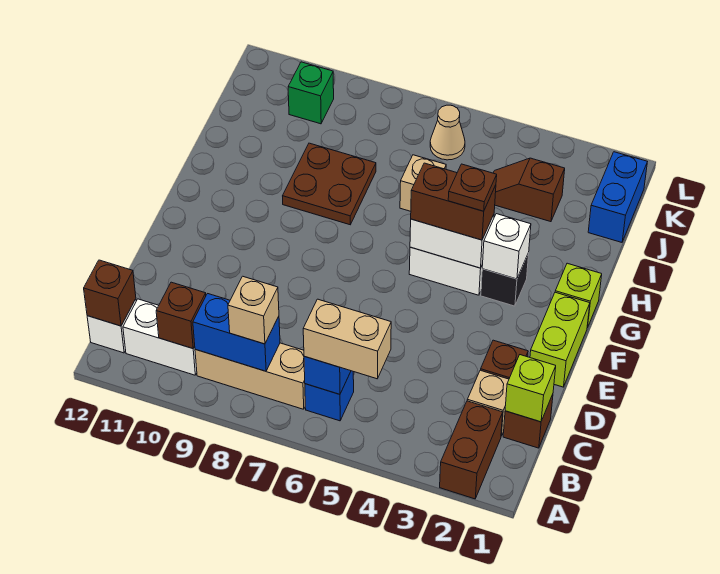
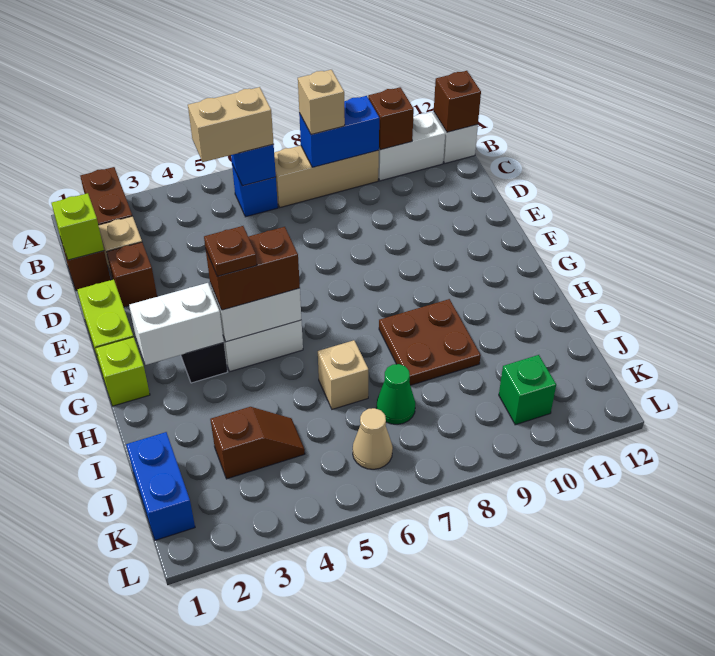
white 1x1 brick [482,214,531,279] -> white 1x2 brick [129,283,224,365]
none -> green 1x1 cone [376,364,415,424]

